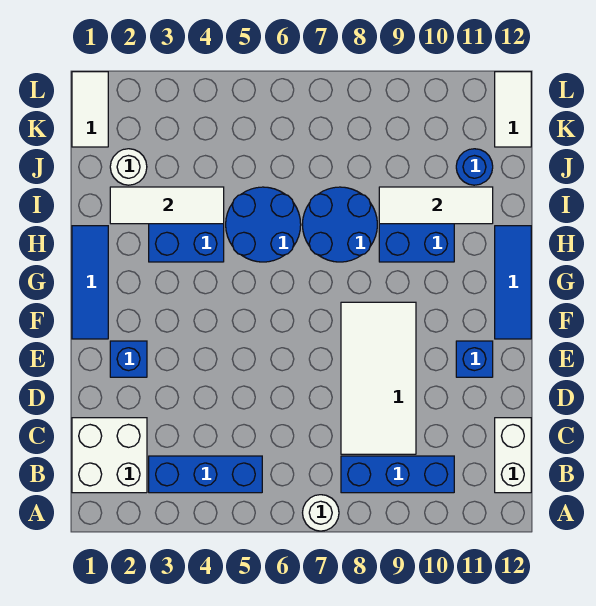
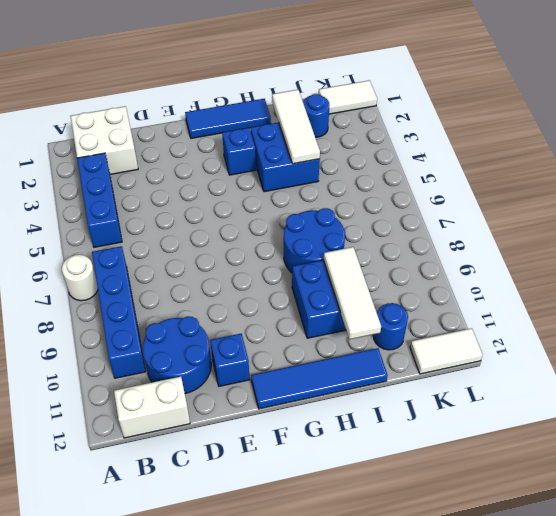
blue 1x3 brick [341,456,454,493] -> blue 1x4 brick [92,246,146,378]
white 2x4 tile [341,302,416,454] -> none
blue 1x1 brick [110,341,147,377] -> blue 1x1 brick moved to [222,128,256,175]
blue 1x3 tile [495,226,531,339] -> blue 1x4 tile [251,348,388,409]
blue 2x2 round brick [226,187,301,262] -> blue 2x2 round brick moved to [143,316,211,394]
white 1x1 round brick [110,149,147,185] -> blue 1x1 round brick [303,94,329,137]

